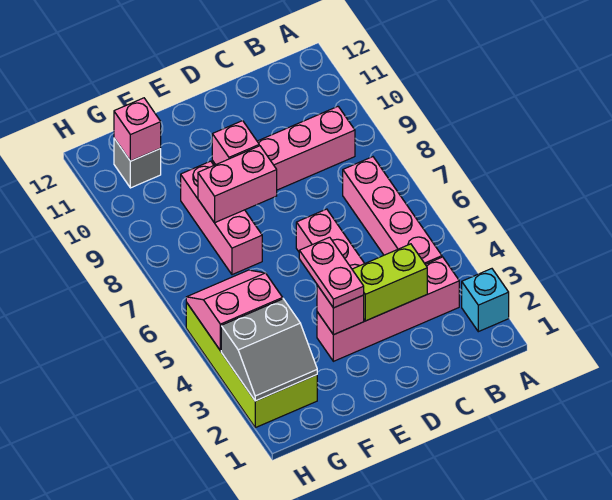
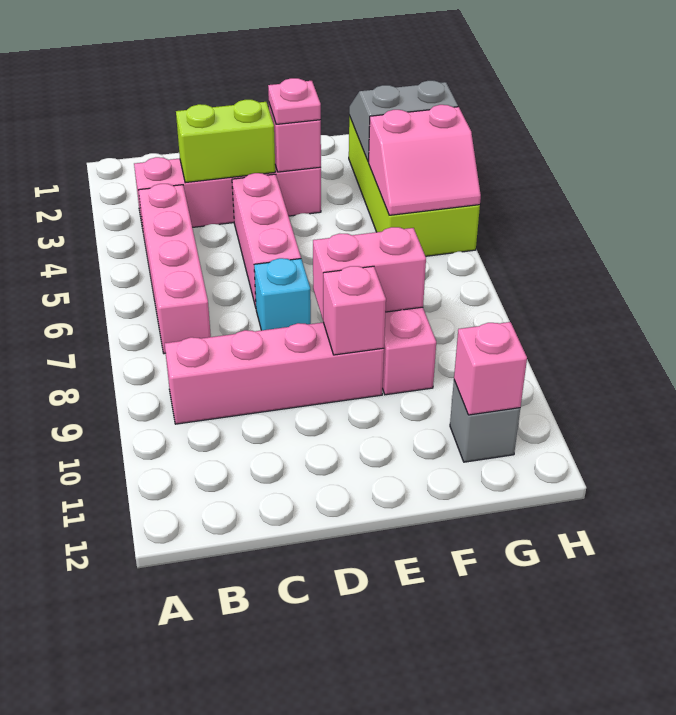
cyan 1x1 brick [462,269,509,332] -> cyan 1x1 brick moved to [254,258,311,330]
pink 1x2 plate [299,237,364,308] -> pink 1x1 plate [268,78,321,124]

